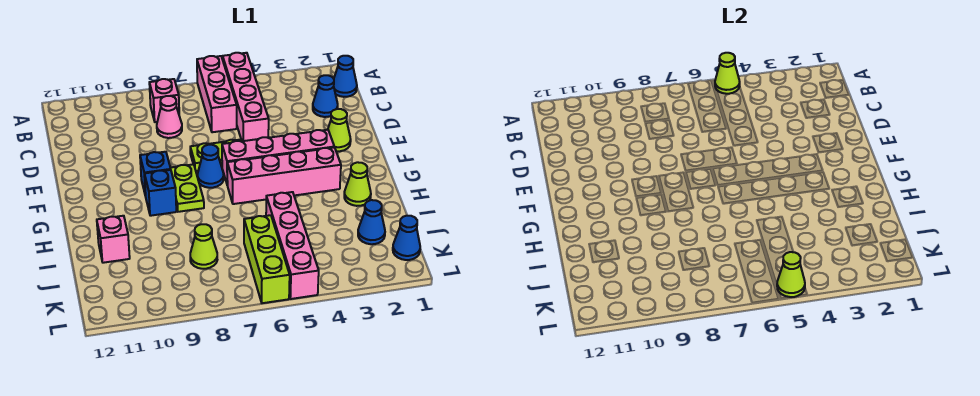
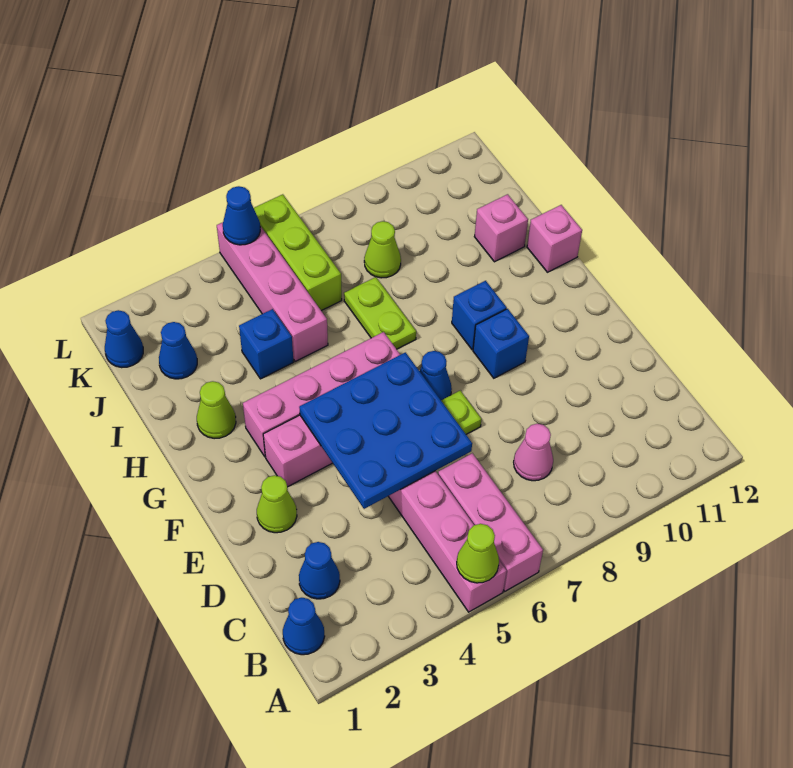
pink 1x1 brick [149,79,179,122] -> pink 1x1 brick moved to [527,205,582,272]
none -> blue 3x3 plate [299,352,472,509]
lime 1x2 plate [171,164,204,212] -> lime 1x2 plate moved to [344,277,416,349]
none -> blue 1x1 brick [239,309,293,379]
lime 1x1 cone [777,252,805,297] -> blue 1x1 cone [223,186,260,245]

